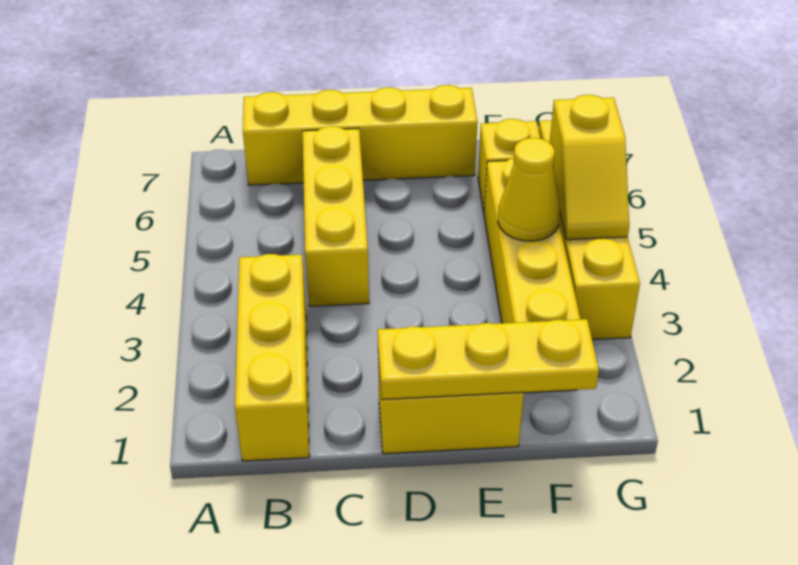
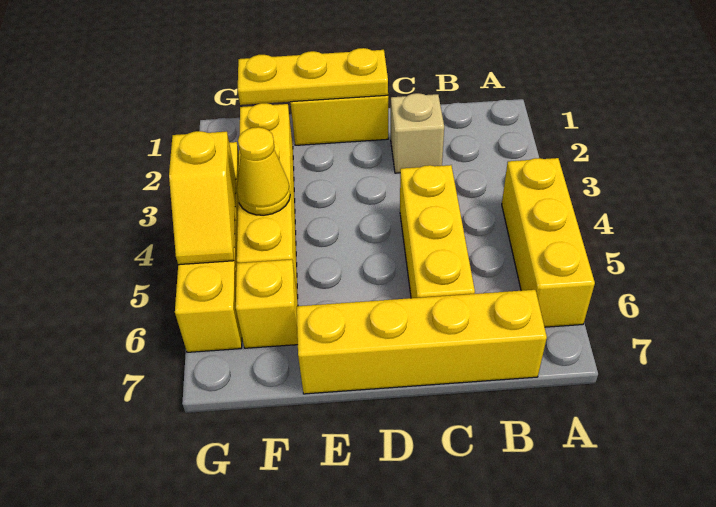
yellow 1x3 brick [235,254,309,461] -> yellow 1x3 brick moved to [502,158,595,327]
none -> tan 1x1 brick [391,93,444,173]
yellow 1x2 slope [550,95,629,240] -> yellow 1x2 slope turned to [169,131,236,265]

